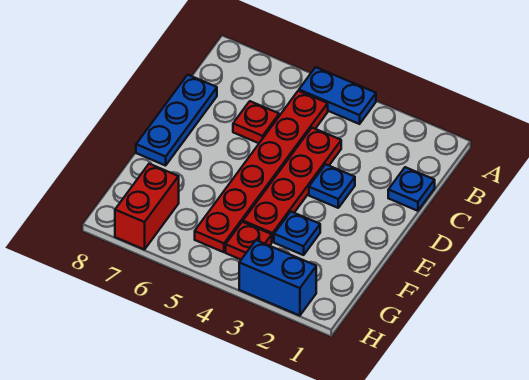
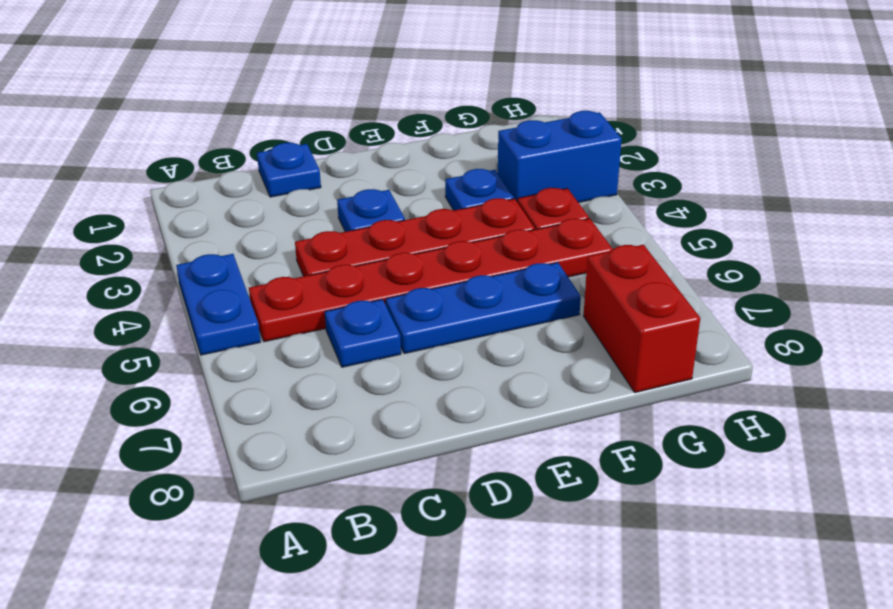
red 1x1 plate [233,101,279,143] -> blue 1x1 plate [325,299,401,367]
blue 1x3 plate [136,75,217,166] -> blue 1x3 plate moved to [386,263,581,354]
red 1x2 brick [115,164,179,250] -> red 1x2 brick turned to [584,245,700,393]
blue 1x2 brick [239,240,316,316] -> blue 1x2 brick turned to [498,111,622,203]

